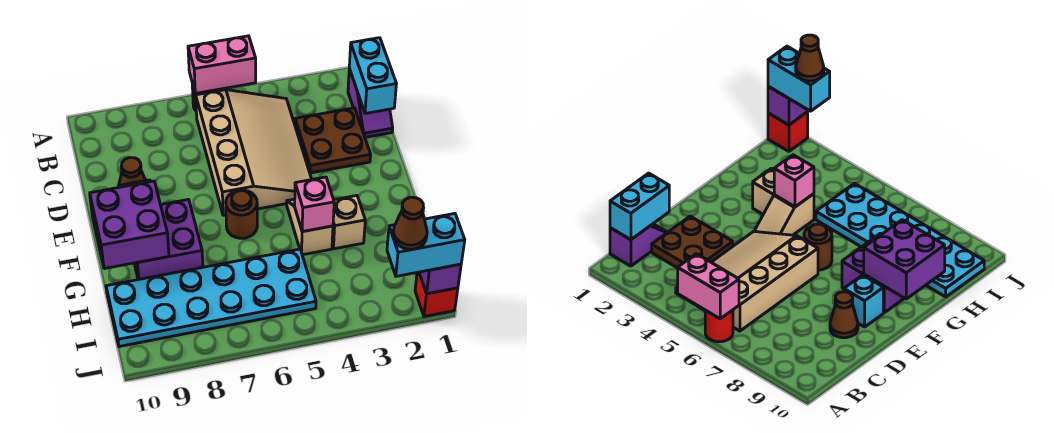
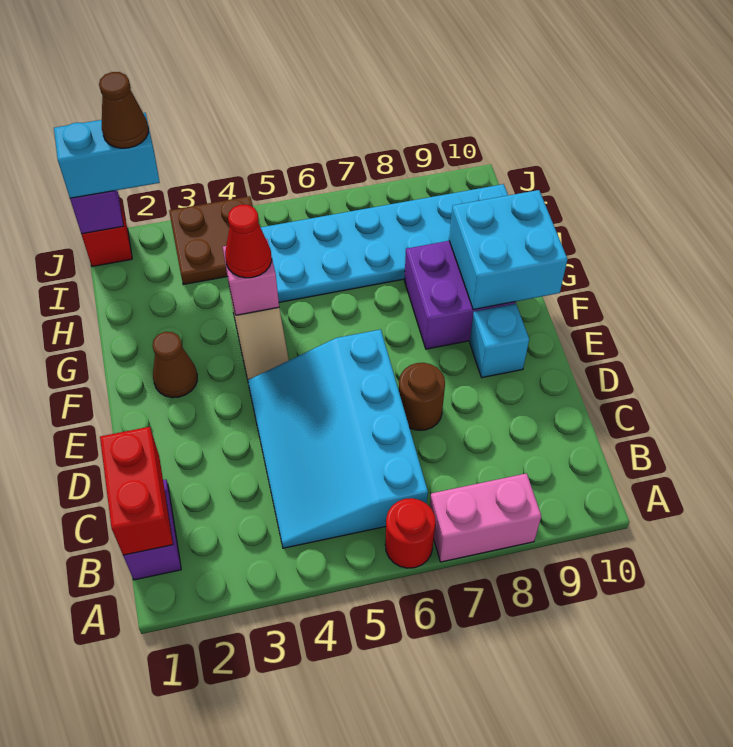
pink 1x2 brick [188,36,256,93] -> pink 1x2 brick moved to [430,473,541,562]
cyan 1x2 brick [349,38,396,114] -> red 1x2 brick [100,427,173,555]
tan 3x4 slope [196,90,312,215] -> cyan 3x4 slope [248,329,428,548]
brown 2x2 plate [295,108,371,173] -> brown 2x2 plate moved to [169,196,253,285]
brown 1x1 cone [118,158,146,188] -> brown 1x1 cone moved to [153,332,197,398]
brown 1x1 round brick [226,190,257,238] -> brown 1x1 round brick moved to [399,363,445,430]
purple 2x2 brick [90,181,169,269] -> cyan 2x2 brick [449,190,568,310]
tan 1x1 brick [332,196,365,249] -> none
none -> red 1x1 cone [225,205,272,278]

